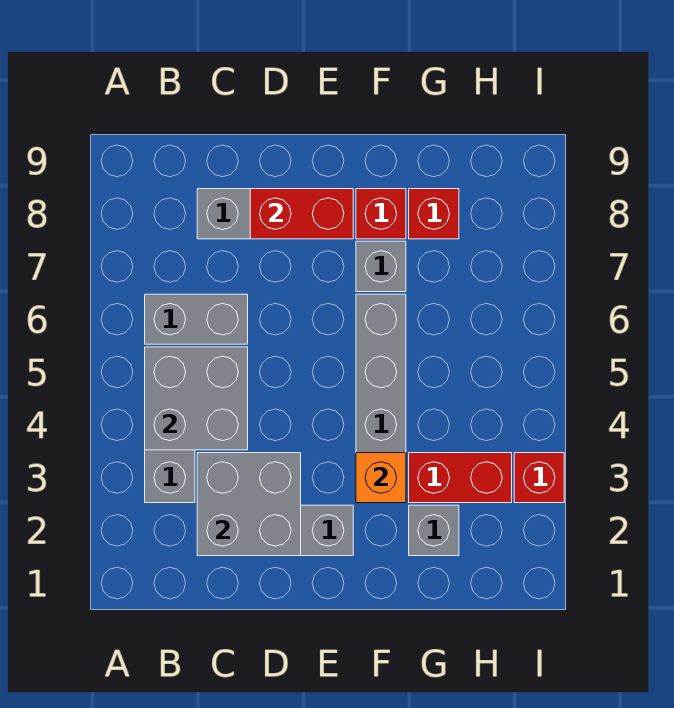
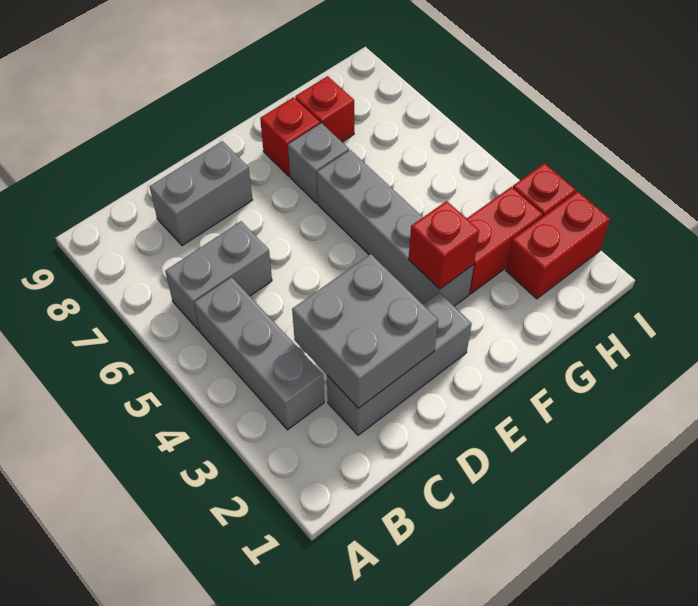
grey 2x2 brick [145,347,248,450] -> none
red 1x2 brick [250,189,353,239] -> red 1x2 brick moved to [506,191,610,299]
orange 1x1 brick [356,453,406,503] -> red 1x1 brick [409,201,479,289]
grey 1x1 brick [409,505,459,556] -> none

